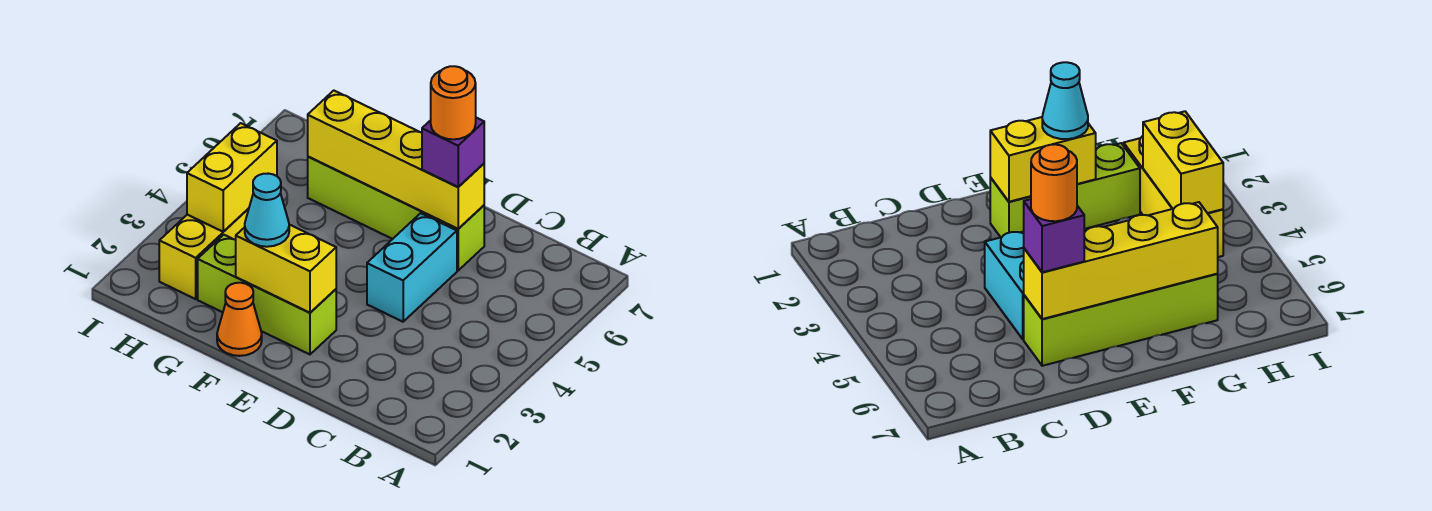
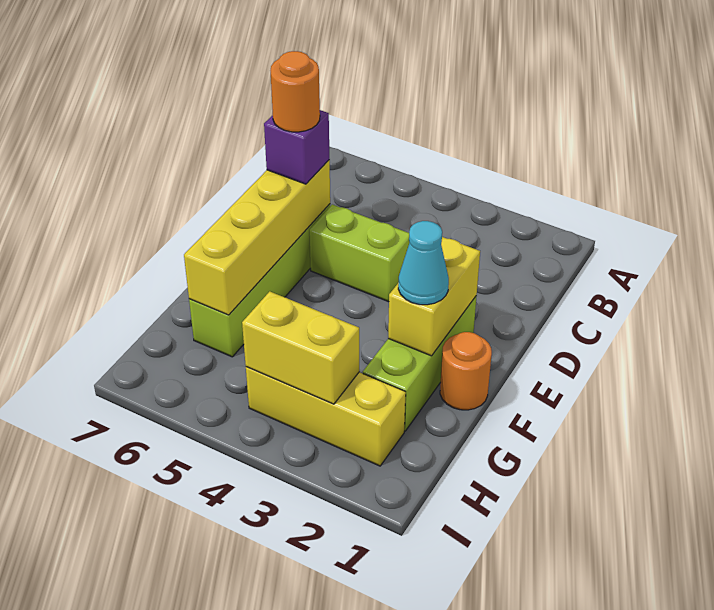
cyan 1x2 brick [367,213,457,322] -> lime 1x2 brick [309,204,410,302]
orange 1x1 cone [217,283,262,356] -> orange 1x1 round brick [440,332,492,410]

